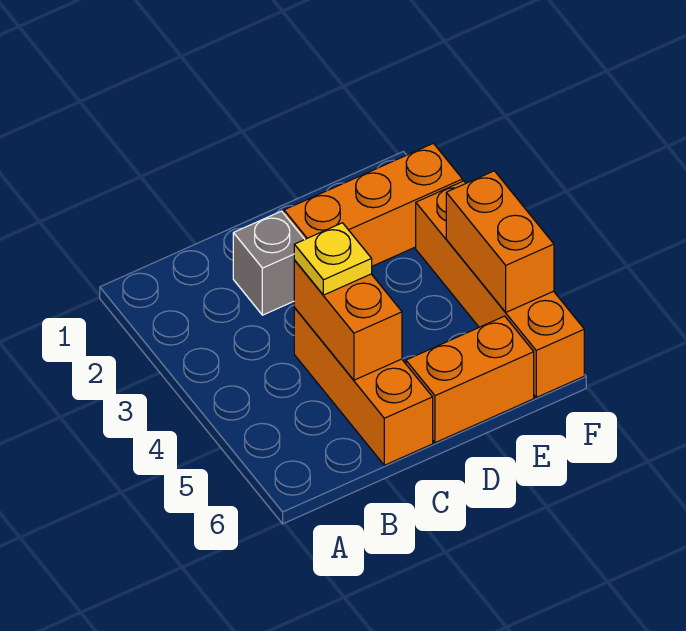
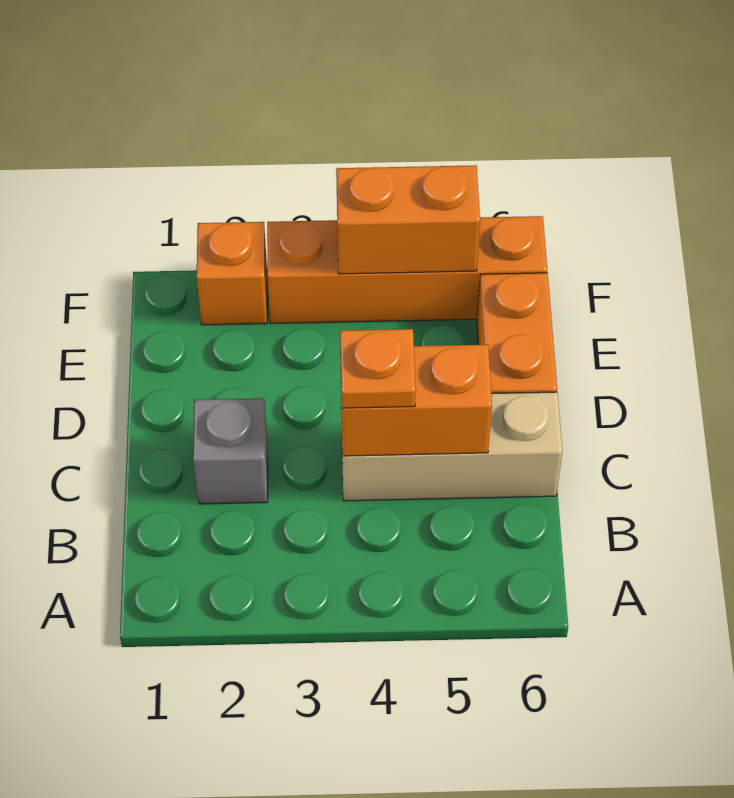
orange 1x3 brick [294,308,433,465] -> tan 1x3 brick [341,392,562,501]
yellow 1x1 plate [294,223,372,295] -> orange 1x1 plate [340,329,416,408]
orange 1x3 brick [284,143,463,266] -> orange 1x1 brick [197,222,267,325]

